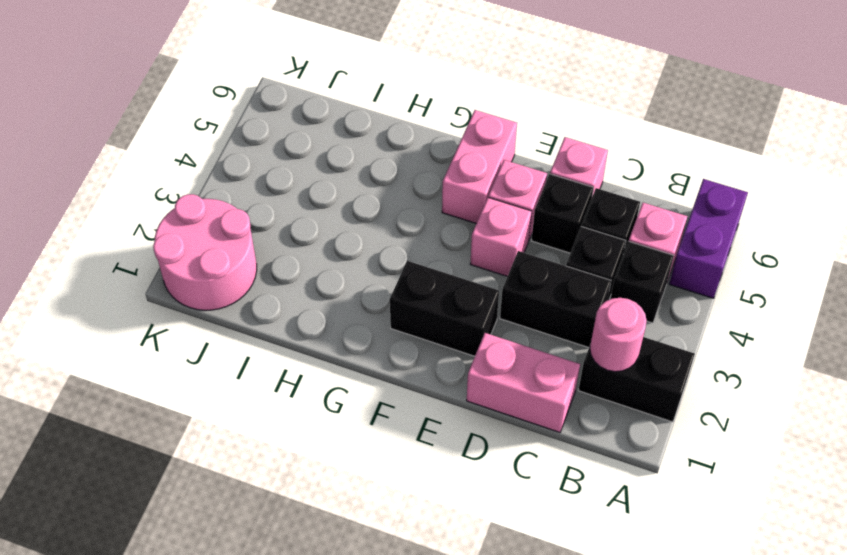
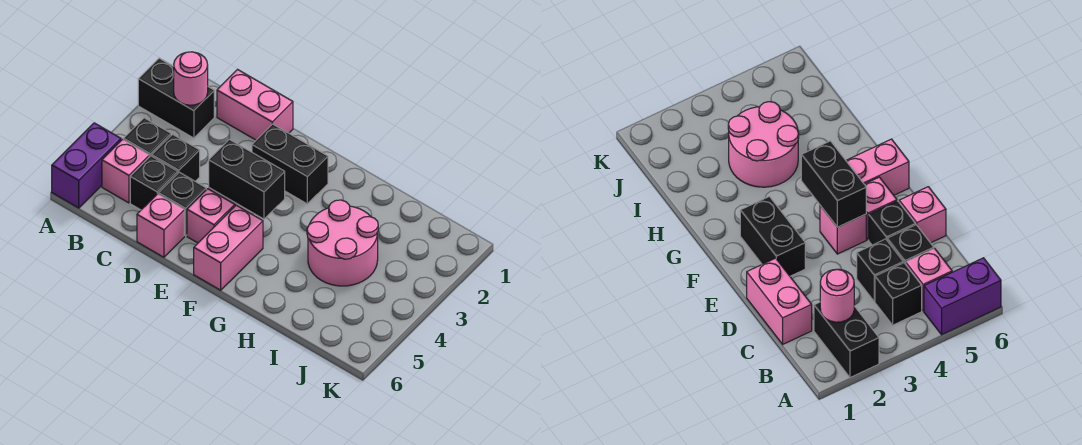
black 1x2 brick [500,251,611,348] -> black 1x2 brick moved to [209,139,285,219]
pink 2x2 round brick [153,194,257,310] -> pink 2x2 round brick moved to [307,200,378,286]

